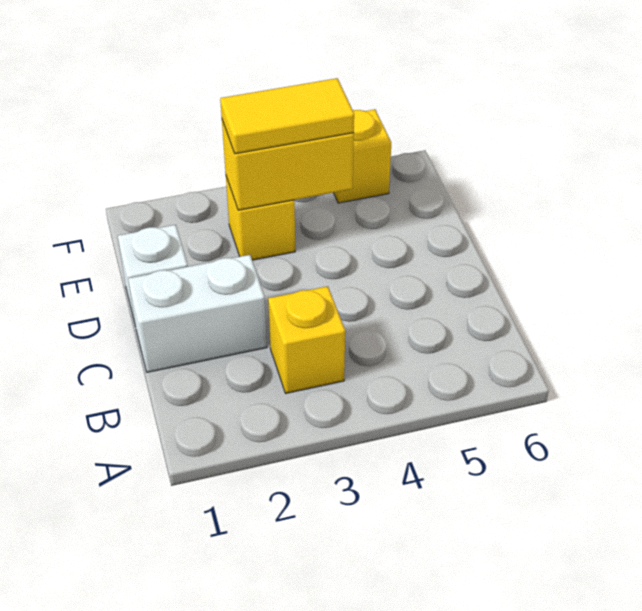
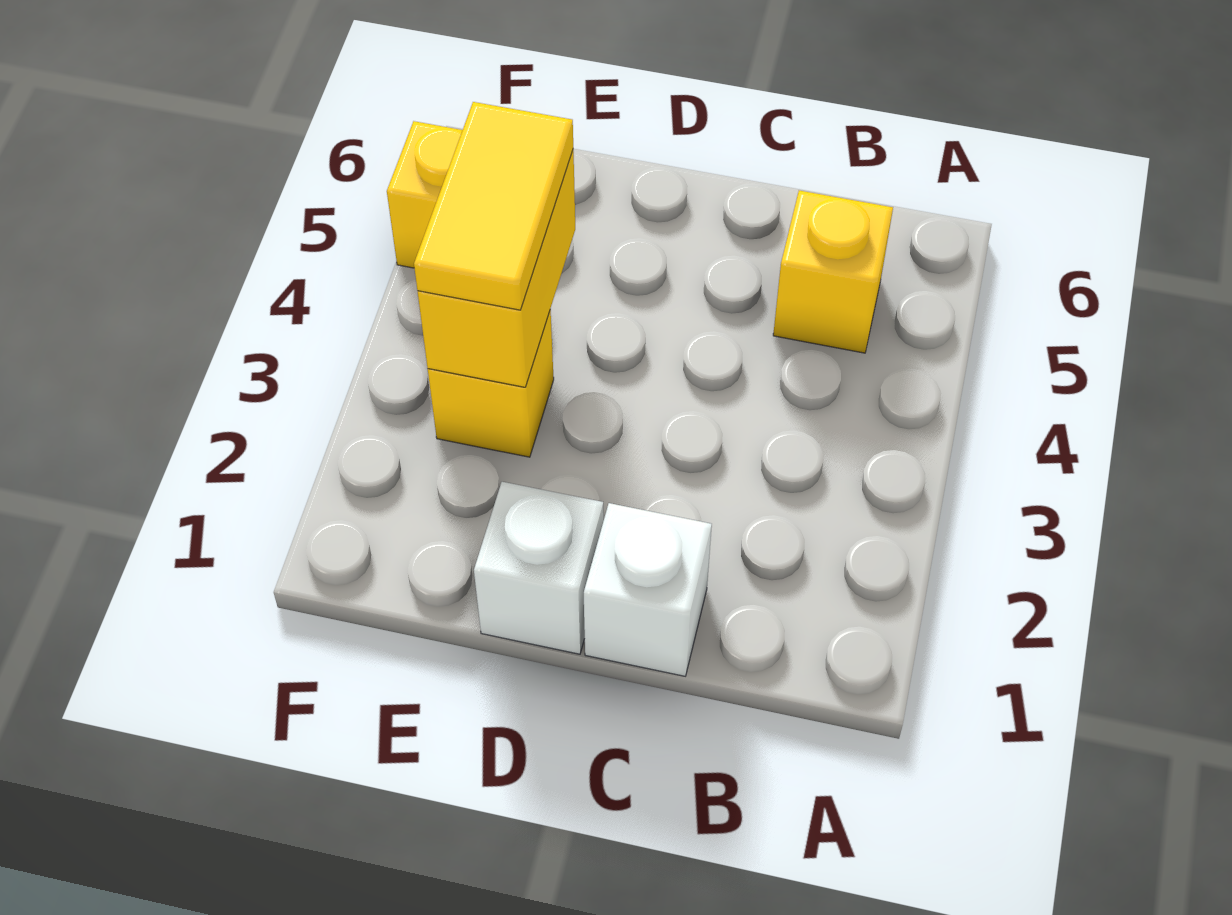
yellow 1x1 brick [268,286,345,393] -> yellow 1x1 brick moved to [773,190,893,353]
white 1x2 brick [128,255,267,372] -> white 1x1 brick [584,503,712,676]

